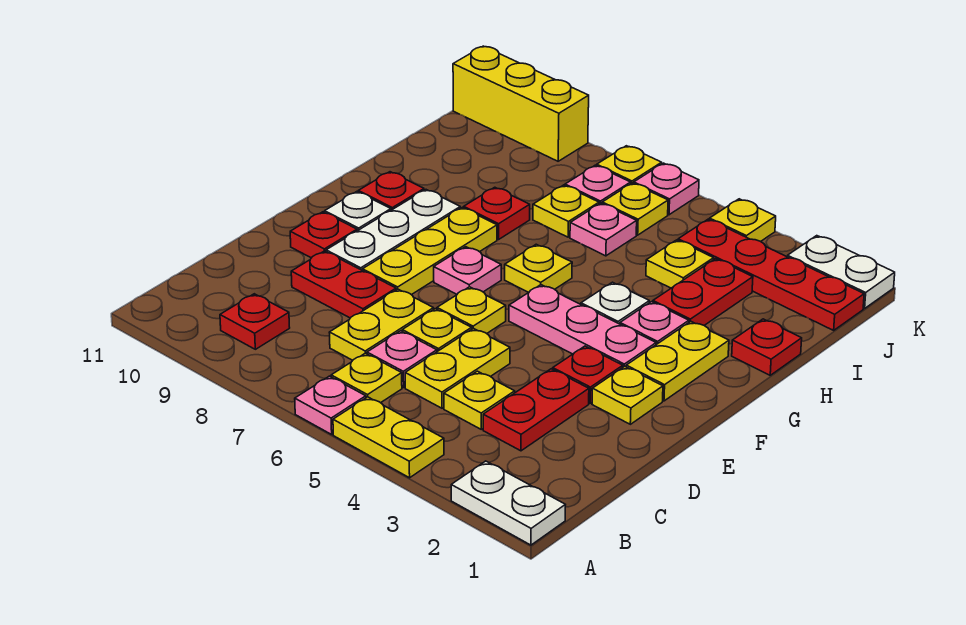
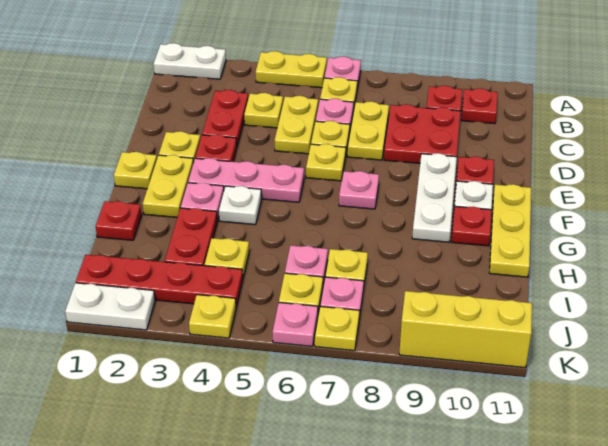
red 1x2 plate [291,251,396,318] -> red 2x2 plate [384,104,461,163]
yellow 1x3 plate [363,208,497,295] -> yellow 1x3 plate moved to [489,184,531,277]
yellow 1x1 plate [505,244,572,292] -> yellow 1x1 plate moved to [114,152,157,189]
red 1x1 plate [464,187,530,239] -> red 1x1 plate moved to [461,88,498,124]

